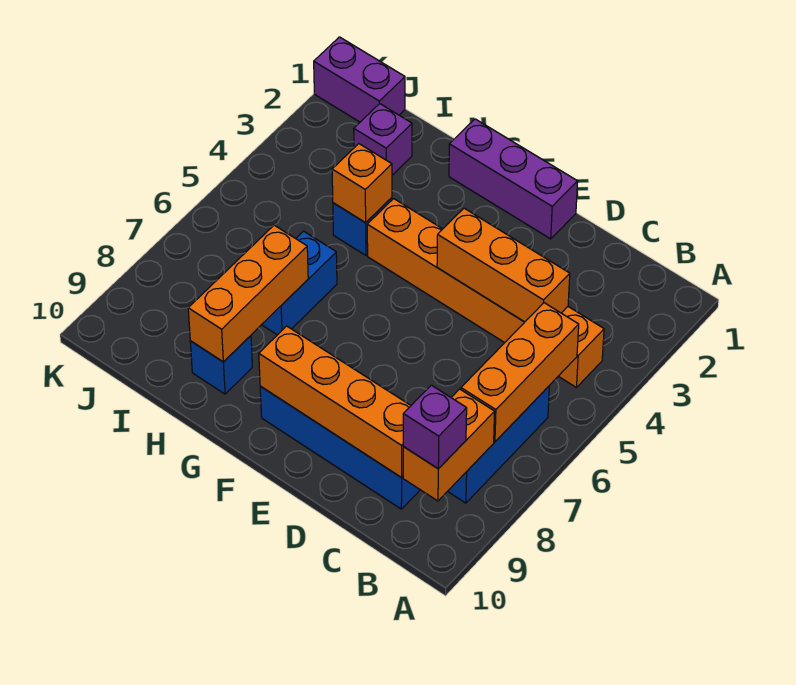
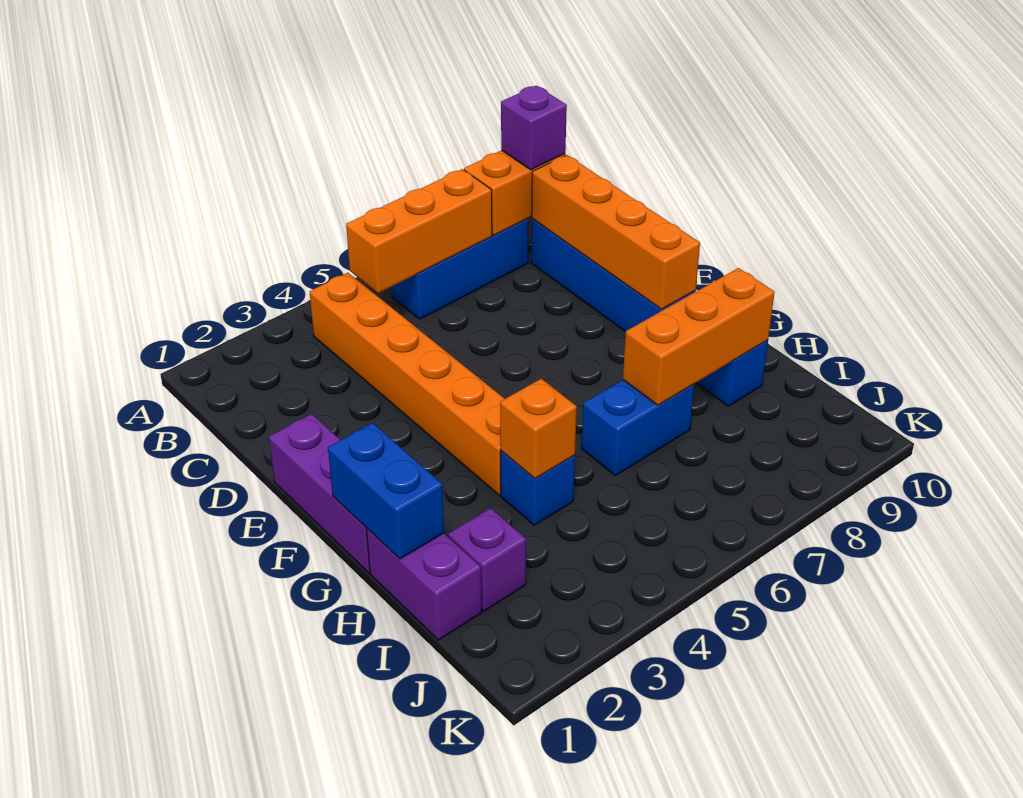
orange 1x3 brick [437,208,570,322] -> none
none -> blue 1x2 brick [328,423,444,559]
purple 1x2 brick [314,37,405,122] -> purple 1x2 brick moved to [367,529,482,640]

